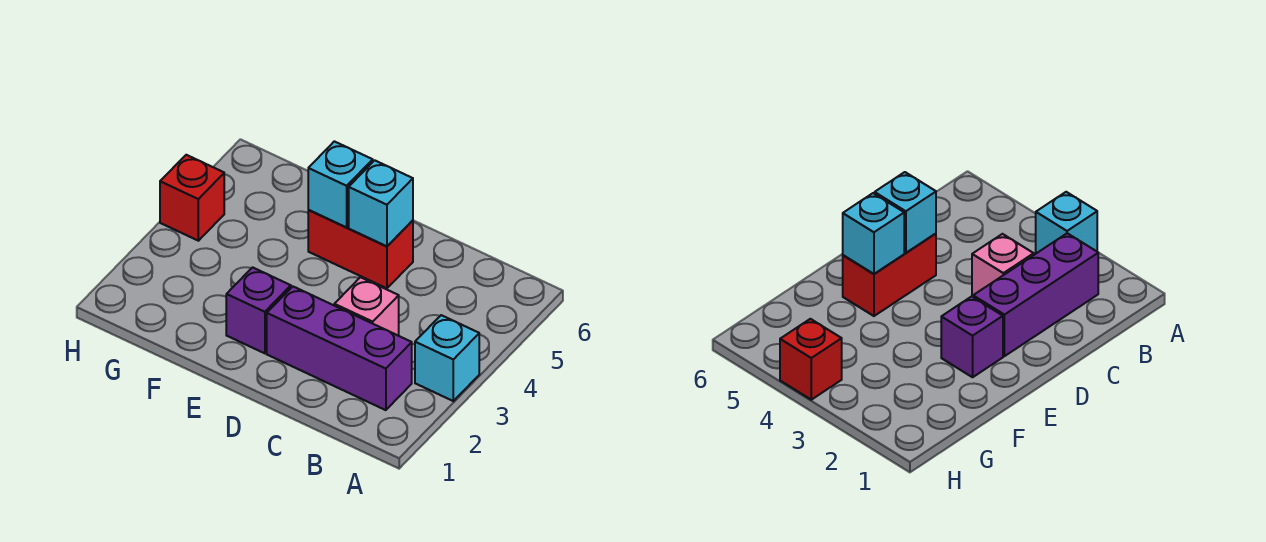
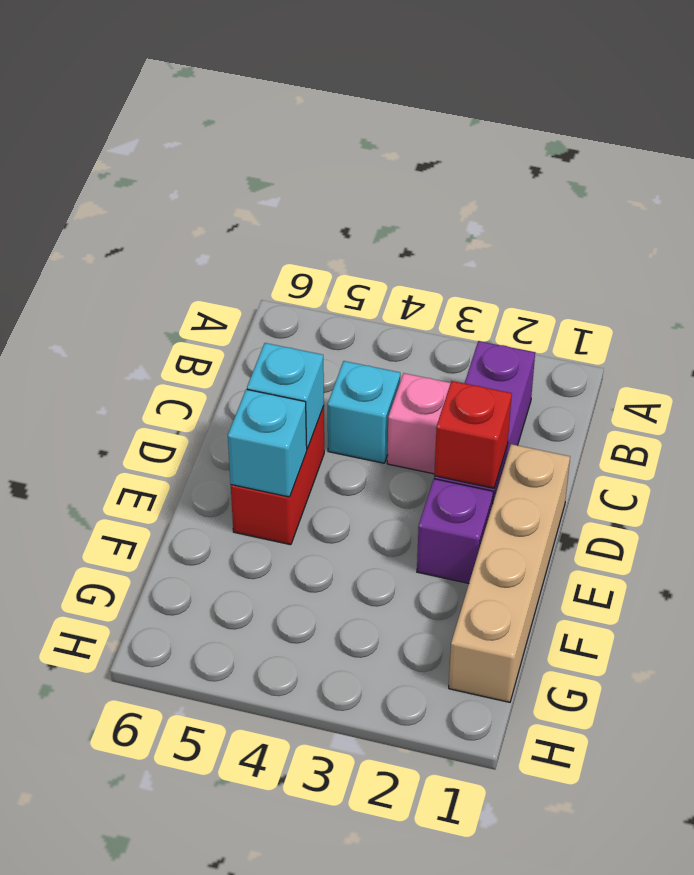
cyan 1x1 brick [415,315,479,401] -> cyan 1x1 brick moved to [328,361,400,463]
none -> tan 1x4 brick [449,444,570,702]
red 1x1 brick [160,155,224,241] -> red 1x1 brick moved to [434,381,512,488]

